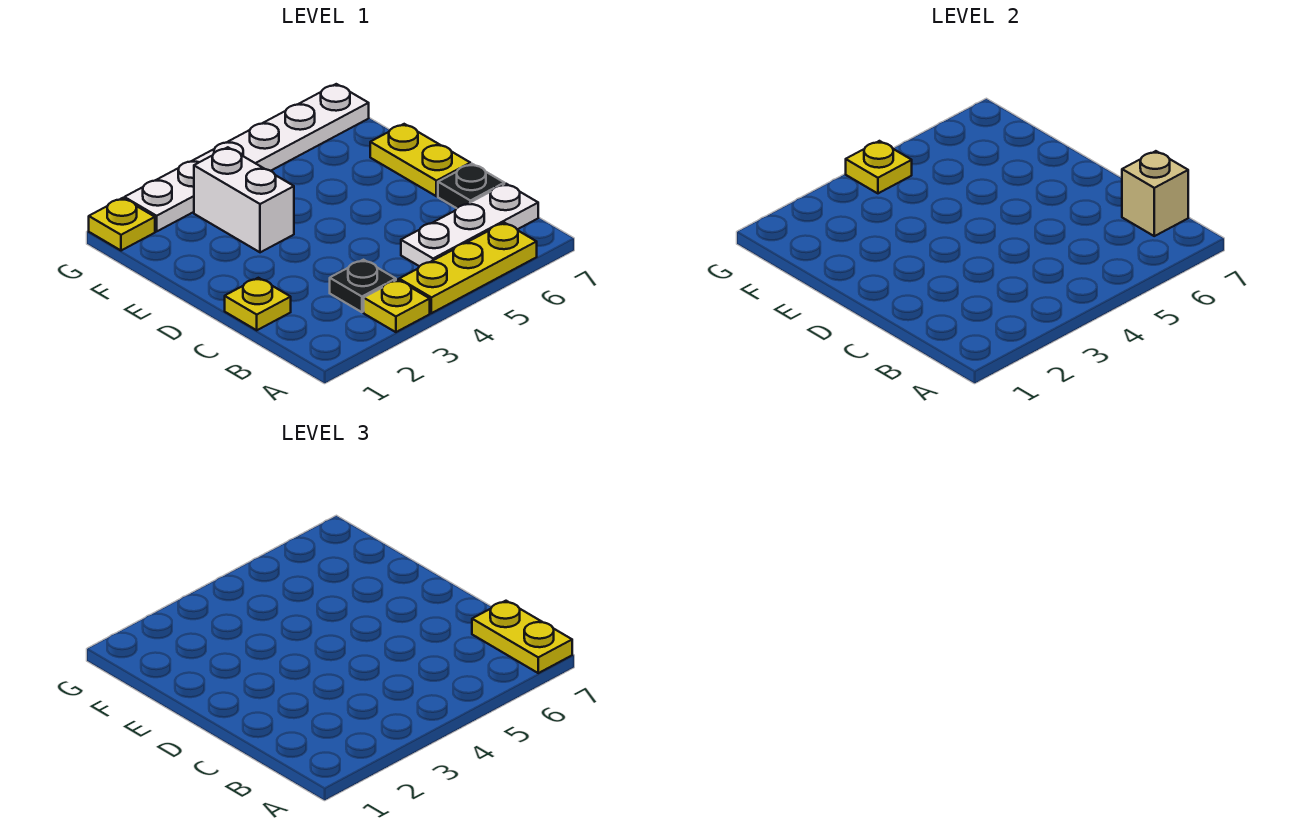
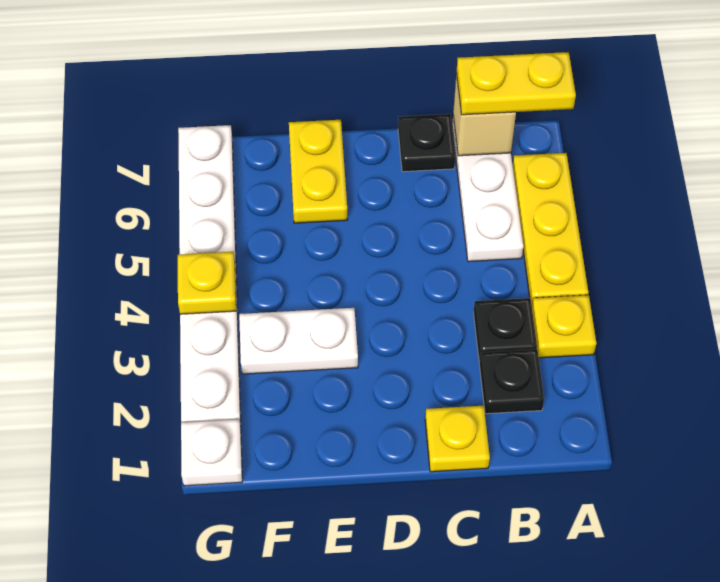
none -> black 1x1 plate [479,349,544,414]
yellow 1x2 plate [370,124,470,196] -> yellow 1x2 plate turned to [289,120,347,223]
white 1x2 brick [194,147,294,252] -> white 1x2 plate [239,308,358,374]
yellow 1x1 plate [89,198,155,251] -> white 1x1 plate [181,419,242,486]

